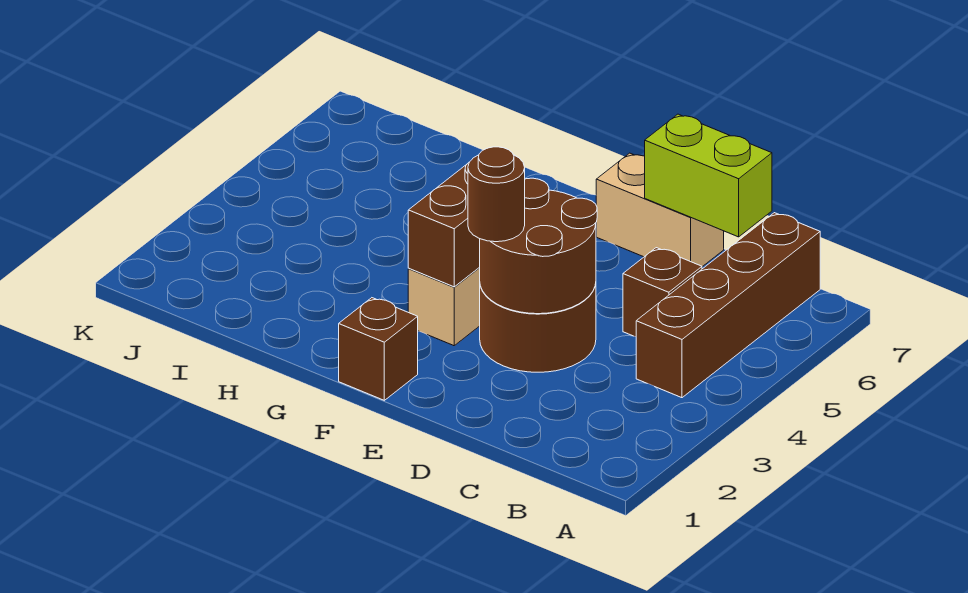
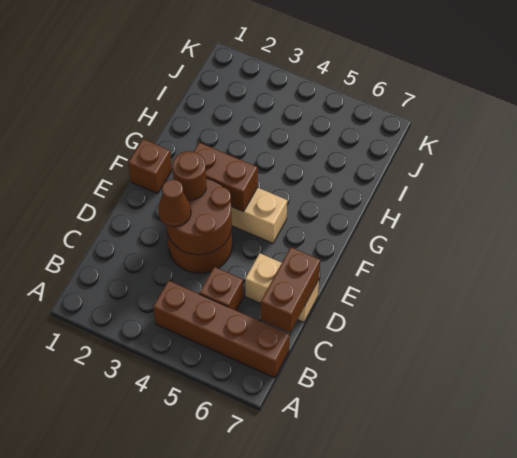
lime 1x2 brick [645,114,772,237] -> brown 1x2 brick [261,247,320,332]
none -> brown 1x1 cone [158,179,191,227]
tan 1x2 brick [596,153,724,267] -> tan 1x2 brick turned to [245,253,319,322]

